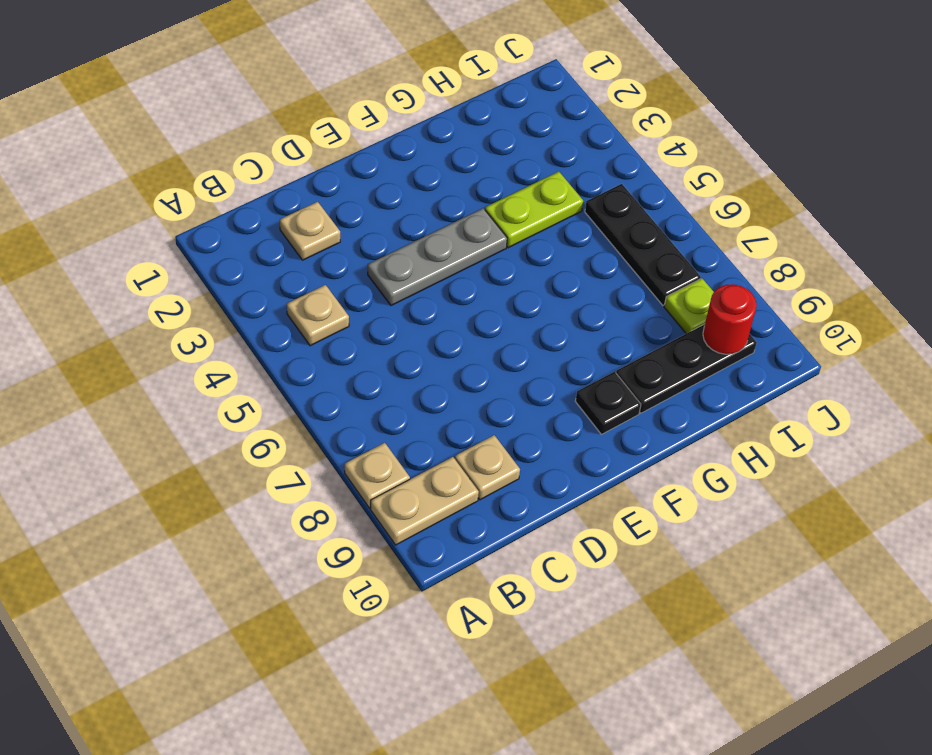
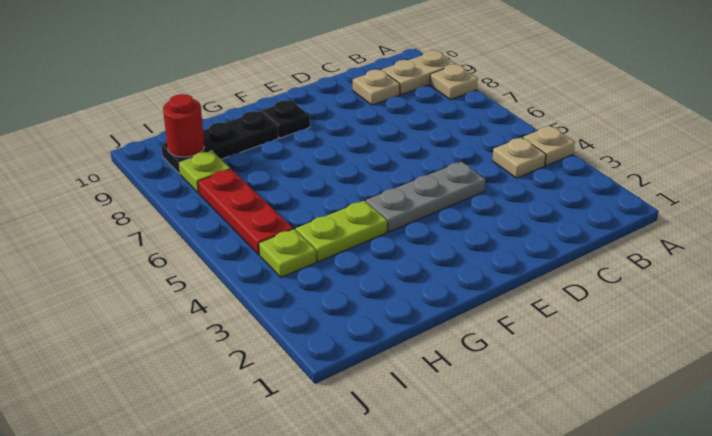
tan 1x1 plate [280,202,340,260] -> tan 1x1 plate moved to [523,126,575,166]
none -> lime 1x1 plate [259,229,316,278]
black 1x3 plate [585,184,701,305] -> red 1x3 plate [198,169,293,255]

